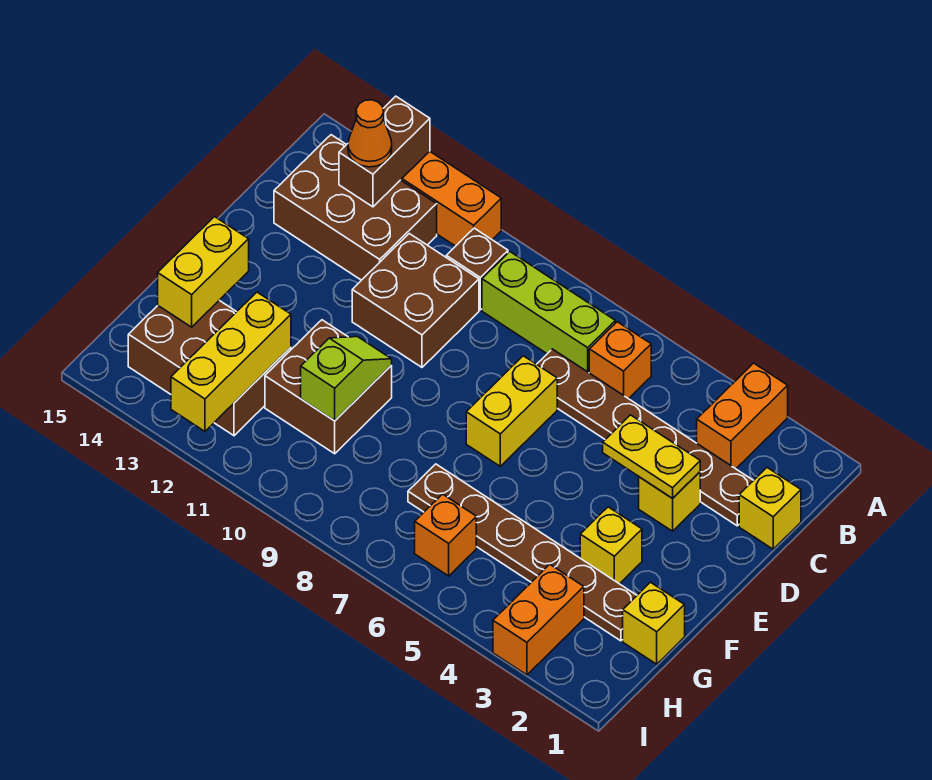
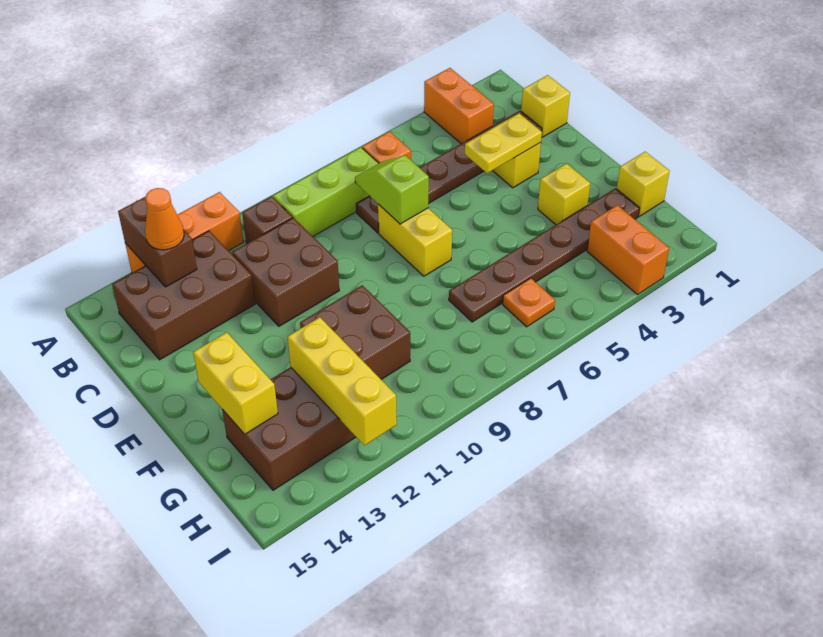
lime 1x2 slope [301,337,392,421] -> lime 1x2 slope moved to [355,156,429,224]
orange 1x1 brick [415,494,476,576] -> orange 1x1 plate [503,278,555,327]

